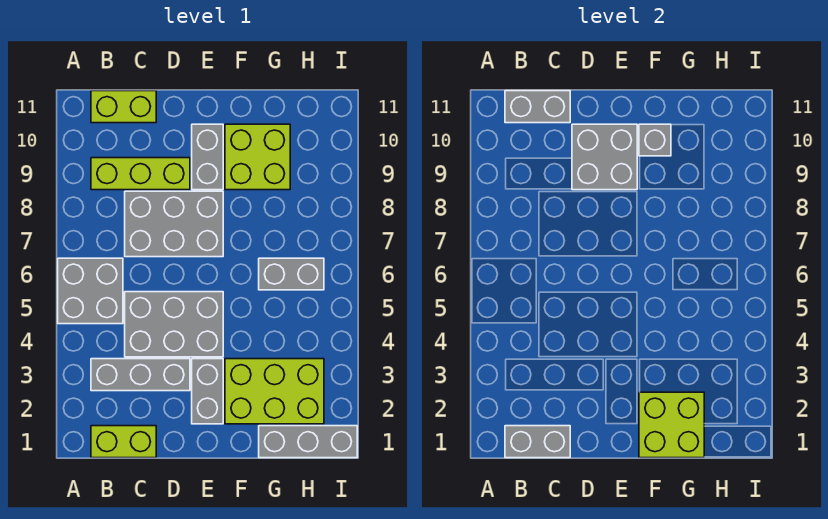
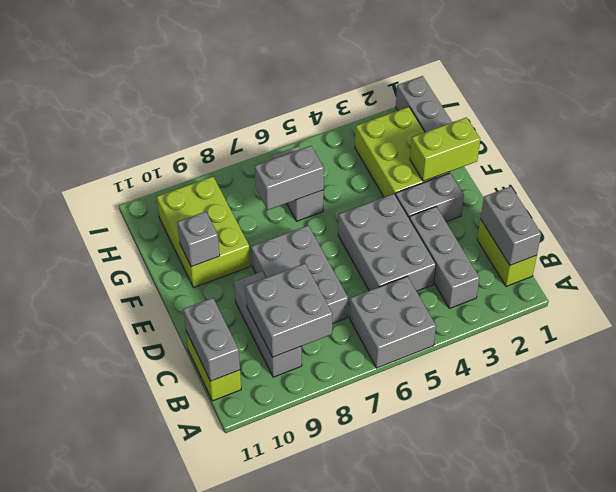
lime 1x3 brick [91,158,190,190] -> grey 1x3 brick [234,271,302,377]
grey 2x2 brick [572,124,637,190] -> grey 2x2 brick moved to [246,263,333,357]
grey 1x2 brick [192,124,223,190] -> grey 1x2 brick moved to [255,146,324,210]
lime 2x2 brick [639,392,704,458] -> lime 1x2 brick [410,117,480,181]
lime 2x2 brick [225,124,290,190] -> lime 2x3 brick [157,177,250,288]

